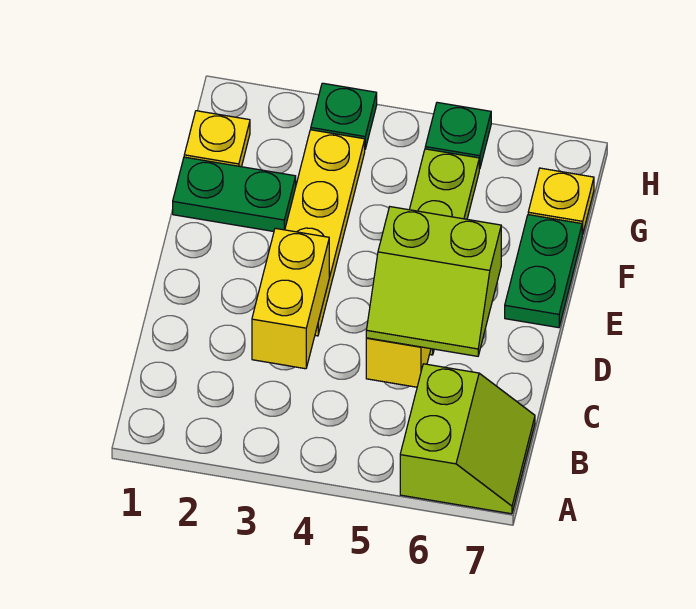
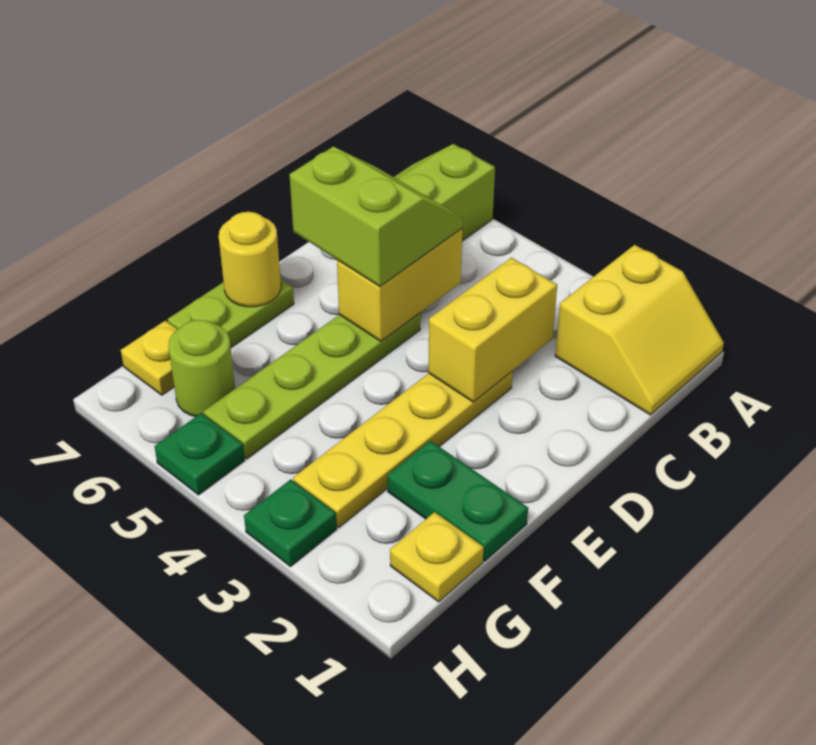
none -> yellow 2x2 slope [555,245,724,415]
green 1x2 plate [505,215,582,328] -> lime 1x2 plate [168,280,294,347]
none -> yellow 1x1 round brick [219,212,281,307]
none -> lime 1x1 round brick [168,320,235,417]

